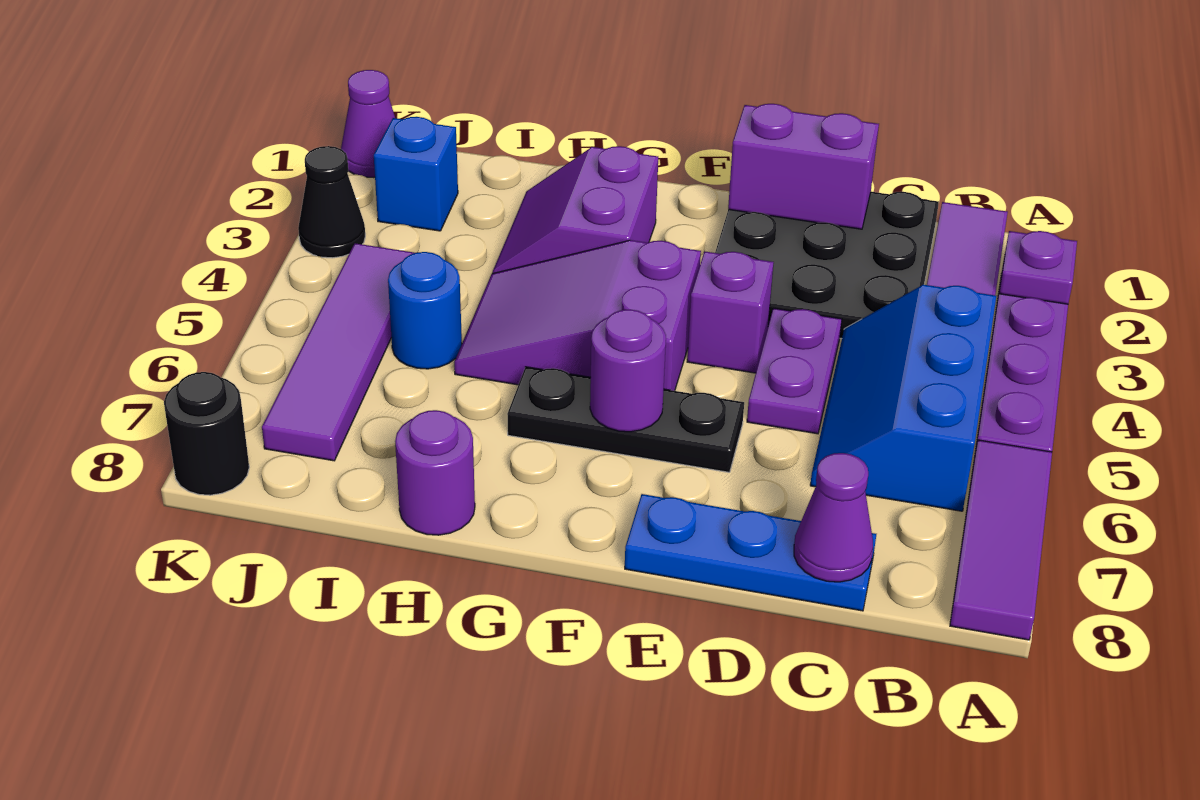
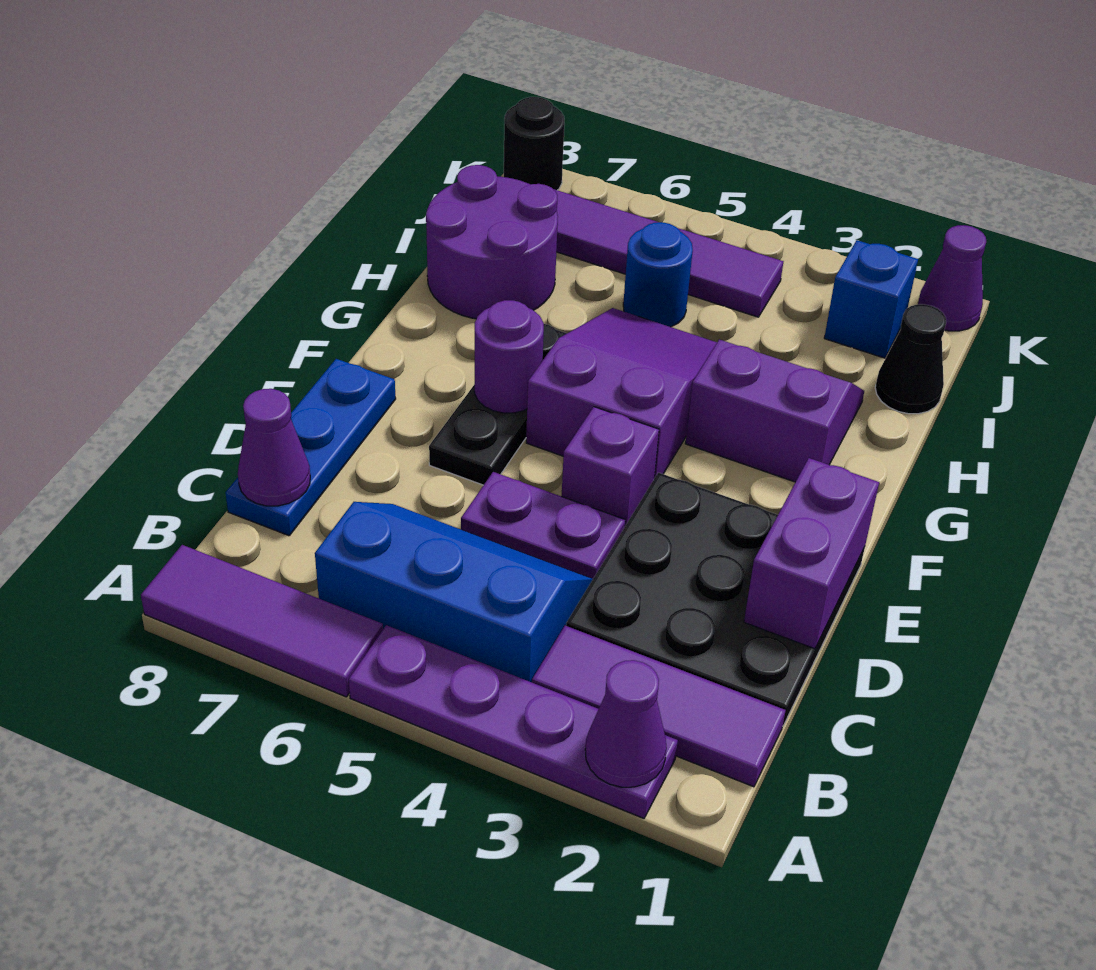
purple 1x1 plate [999,231,1077,304] -> purple 1x1 cone [585,660,667,787]
purple 1x1 round brick [395,410,475,535] -> purple 2x2 round brick [426,165,558,319]
black 1x1 cone [298,146,365,258] -> black 1x1 cone moved to [875,304,946,414]

